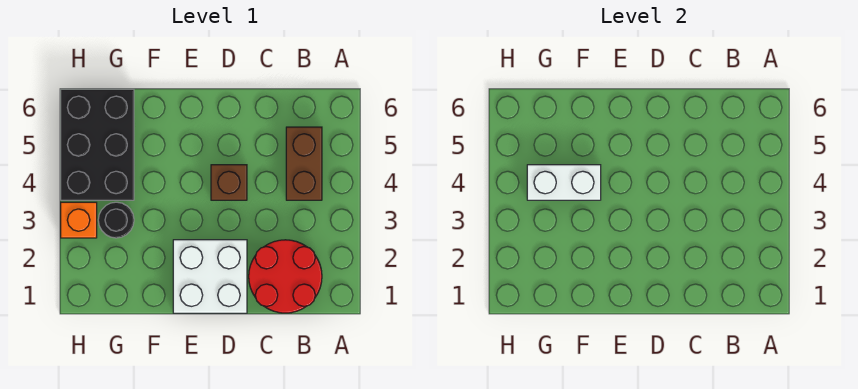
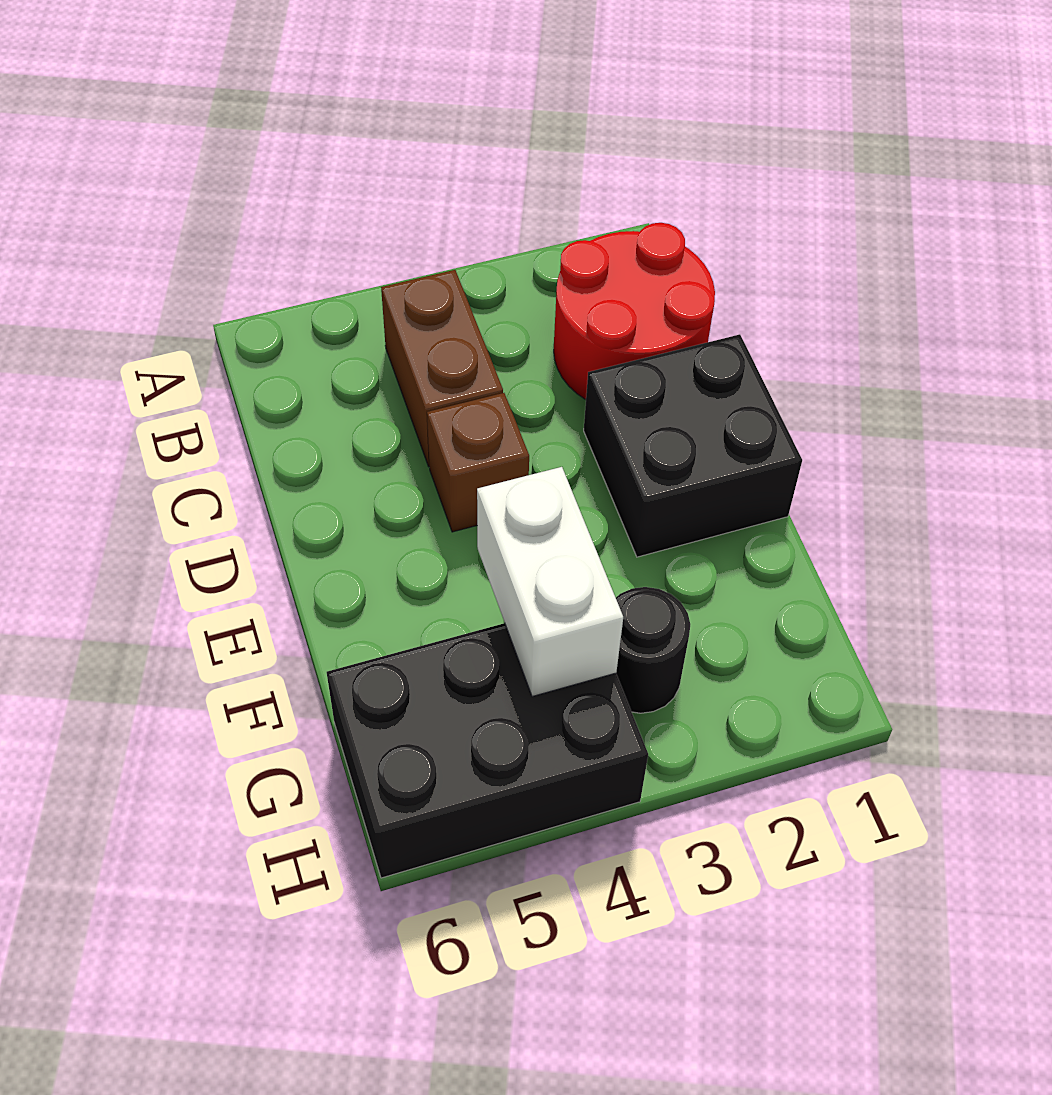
brown 1x2 brick [286,127,322,200] -> brown 1x2 brick turned to [381,270,503,466]
white 2x2 brick [173,240,247,313] -> black 2x2 brick [584,334,802,557]
orange 1x1 brick [61,202,97,238] -> none

